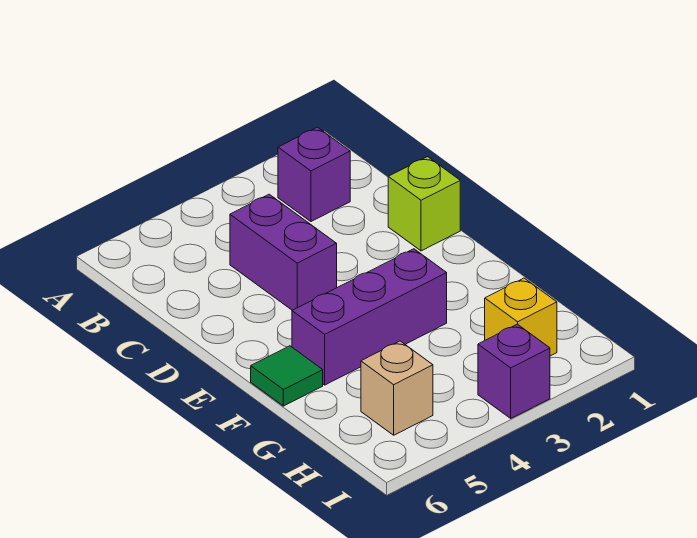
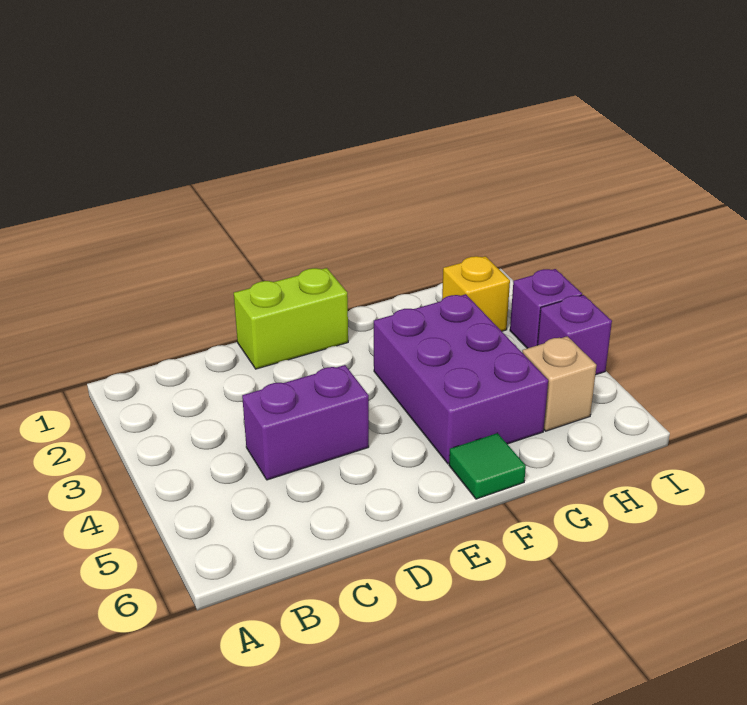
purple 1x1 brick [278,127,350,221] -> purple 1x1 brick moved to [538,295,612,375]
lime 1x1 brick [388,157,460,251] -> lime 1x2 brick [234,268,348,369]
purple 1x3 brick [292,249,447,385] -> purple 2x3 brick [374,294,548,464]

